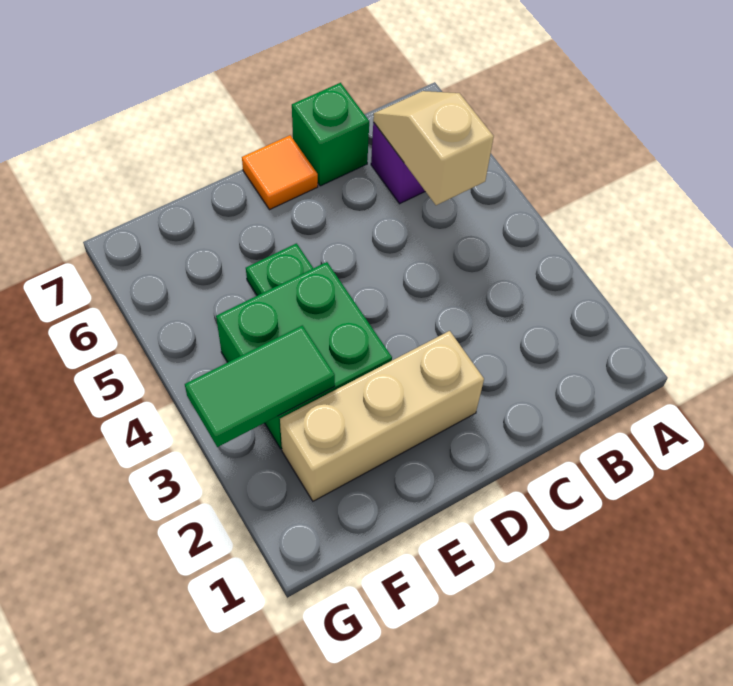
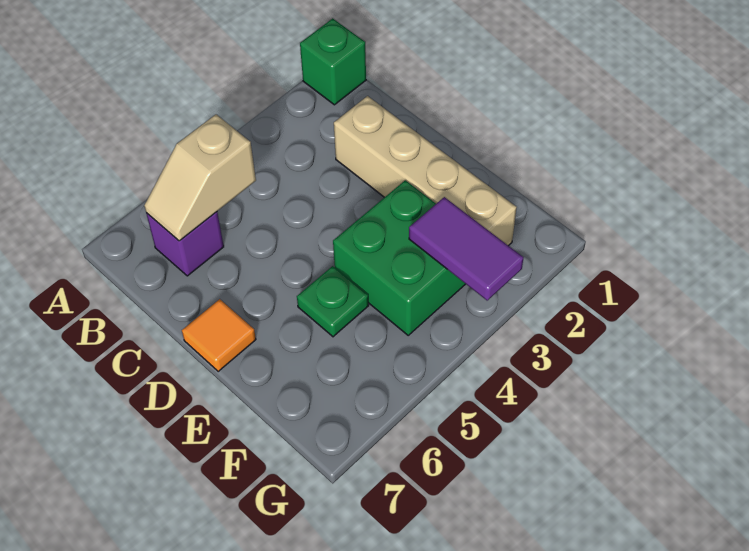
green 1x1 brick [292,83,369,186] -> green 1x1 brick moved to [300,18,366,105]
tan 1x3 brick [280,331,484,501] -> tan 1x4 brick [334,96,517,246]
green 1x2 tile [185,325,335,447] -> purple 1x2 tile [409,197,523,300]

